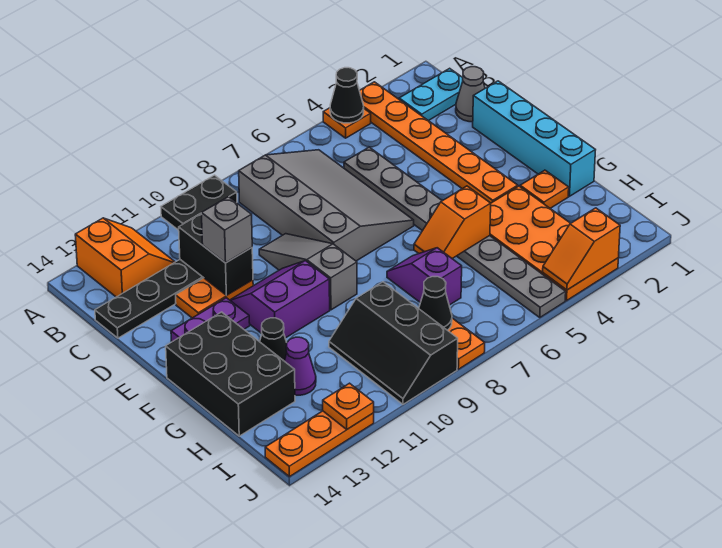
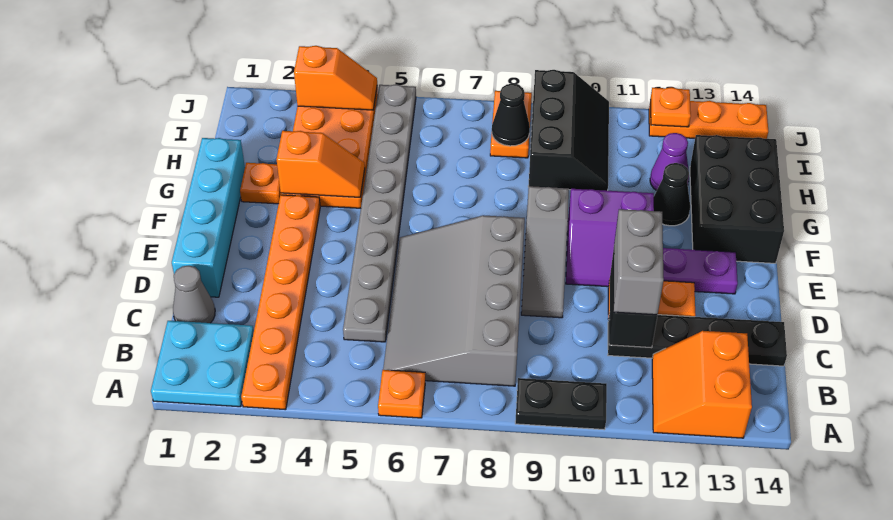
orange 1x1 plate [323,108,371,138] -> orange 1x1 plate moved to [378,370,425,418]
black 1x1 cone [330,68,364,123] -> none
cyan 1x2 plate [399,68,463,121] -> cyan 2x2 plate [151,321,254,407]
grey 1x1 brick [201,197,252,263] -> grey 1x2 brick [614,209,664,315]
orange 1x2 slope [414,186,491,258] -> orange 1x2 slope moved to [276,131,365,197]
purple 1x2 slope [387,248,462,305] -> none

